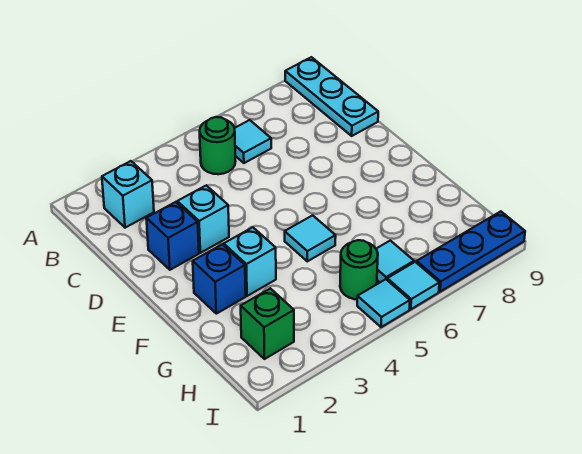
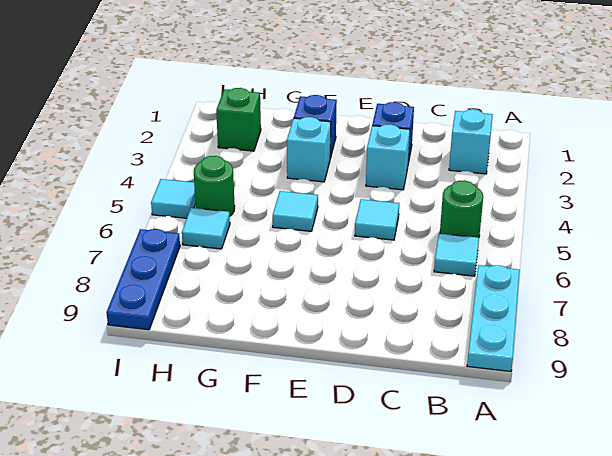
cyan 1x3 plate [285,57,378,136] -> cyan 1x3 plate turned to [467,265,520,372]
cyan 1x1 tile [387,262,439,309] -> cyan 1x1 tile moved to [355,199,399,240]

